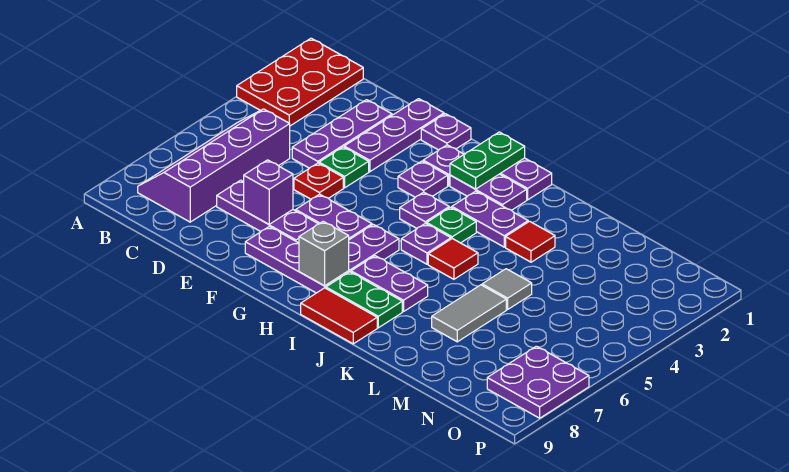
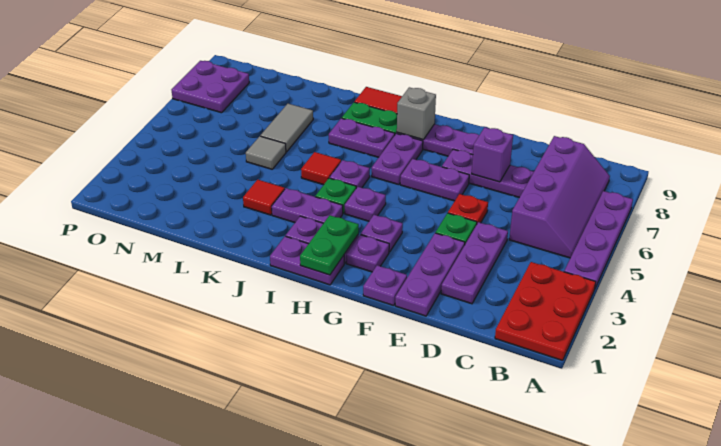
none -> purple 1x4 plate [564,191,633,290]

